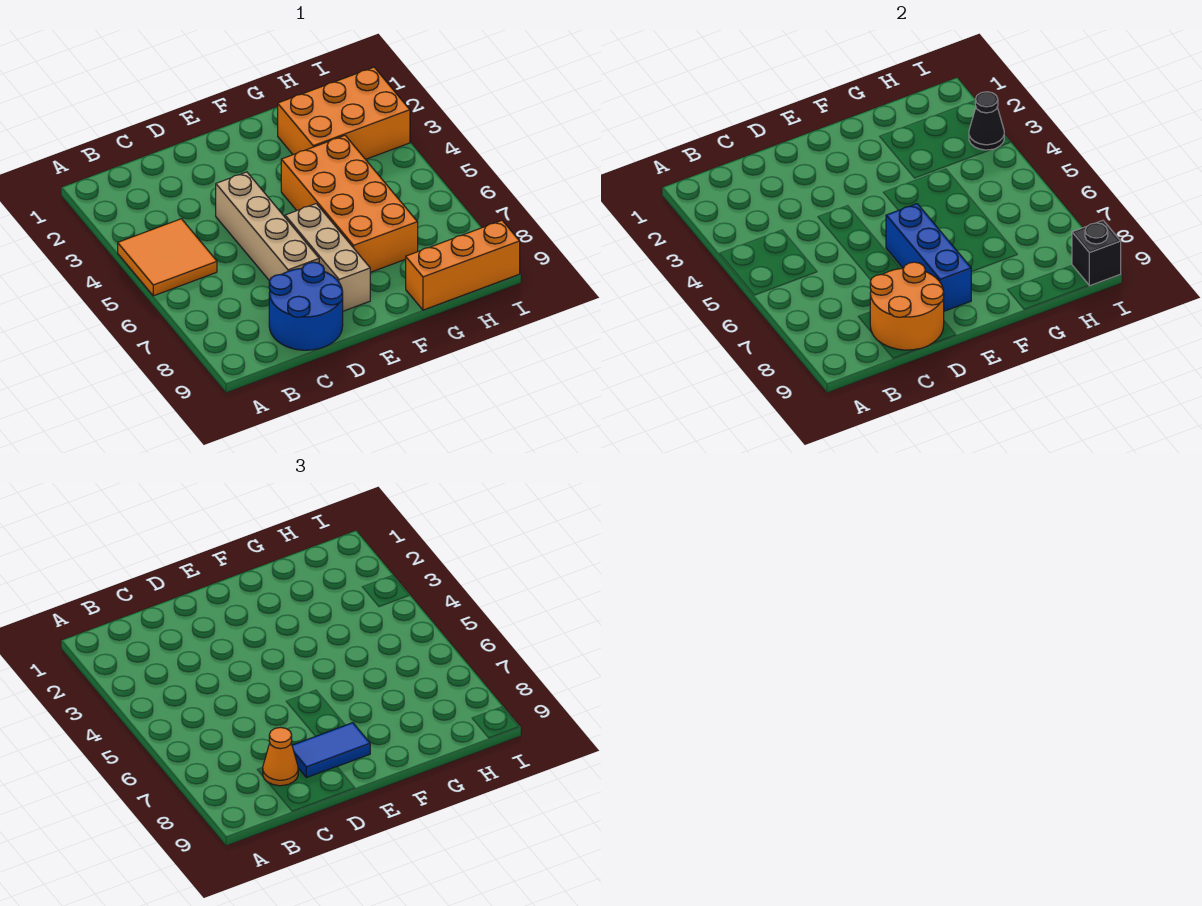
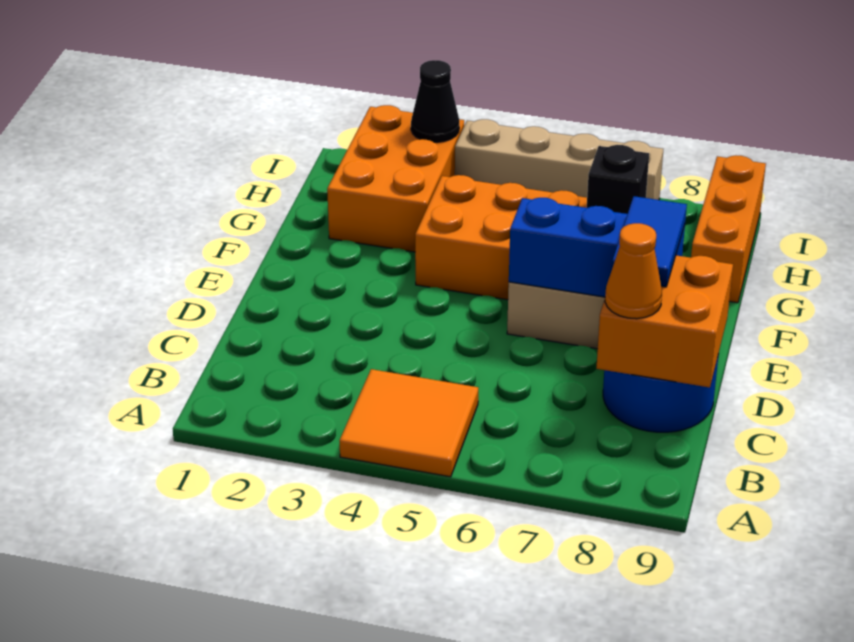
orange 2x2 round brick [870,262,944,350] -> orange 2x2 brick [596,255,733,387]
tan 1x4 brick [216,172,319,281] -> tan 1x4 brick moved to [455,119,663,200]
black 1x1 brick [1072,220,1121,286] -> black 1x1 brick moved to [587,145,649,214]

